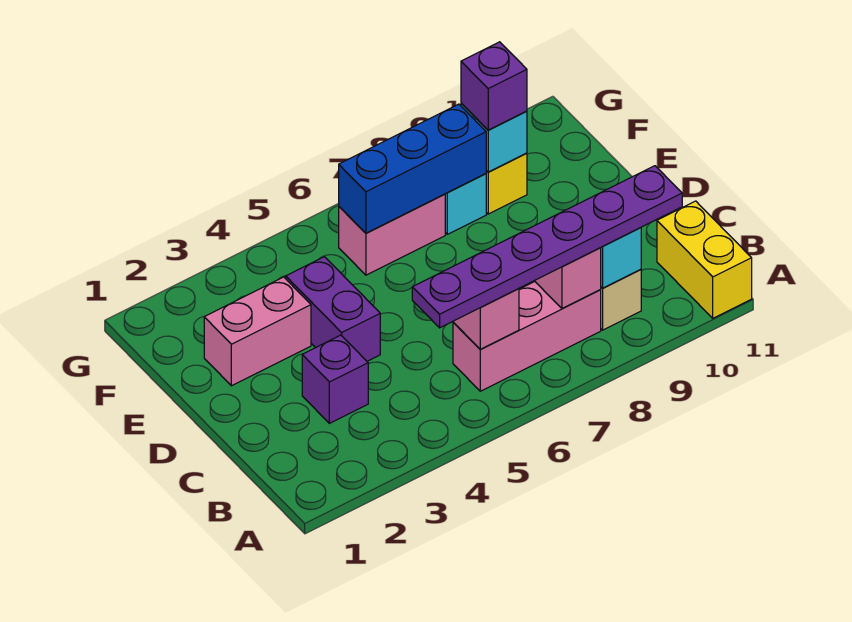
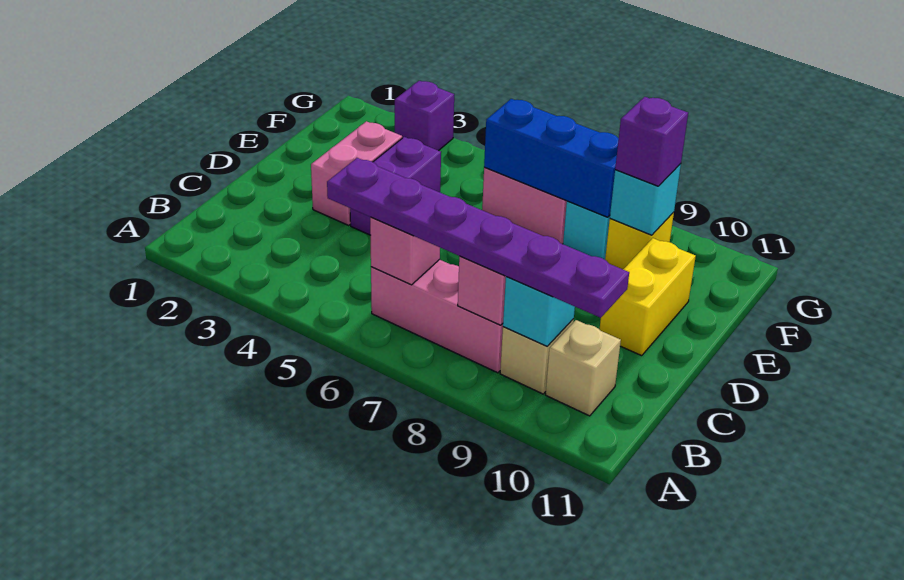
yellow 1x2 brick [657,201,752,318] -> yellow 1x2 brick moved to [599,238,696,356]
none -> tan 1x1 brick [546,320,621,416]
purple 1x1 brick [302,335,368,423] -> purple 1x1 brick moved to [395,81,454,151]
pink 1x2 brick [204,277,311,386] -> pink 1x2 brick turned to [311,121,402,225]

